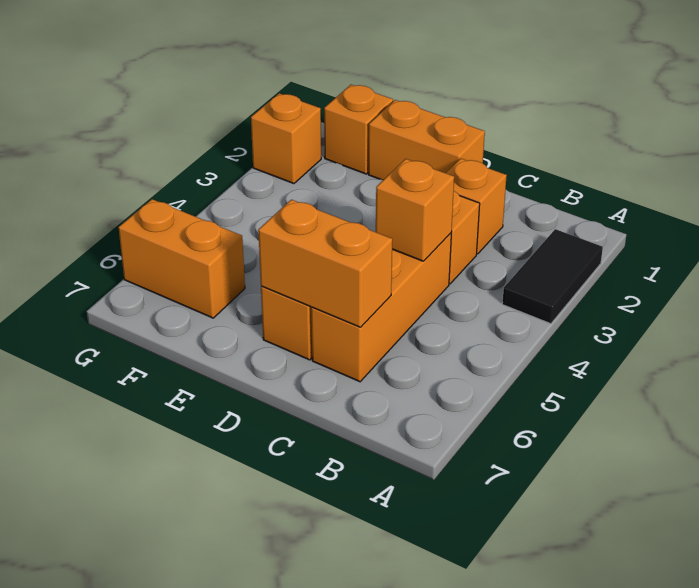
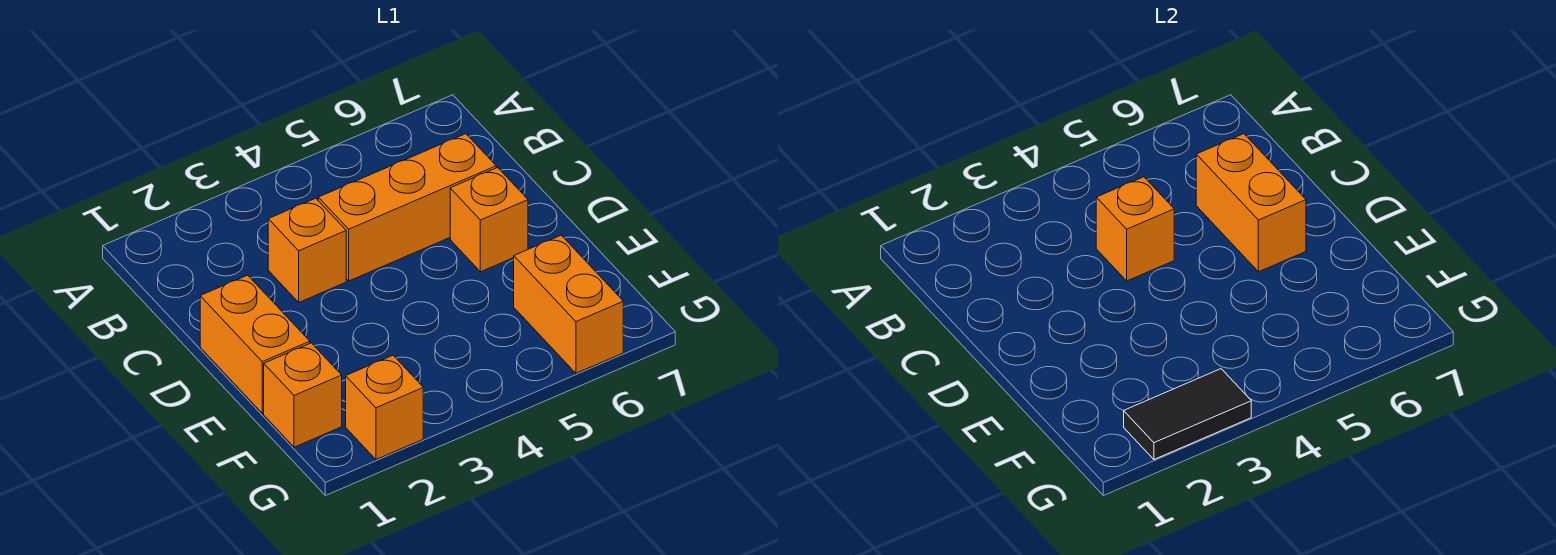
black 1x2 tile [502,229,603,324] -> black 1x2 tile moved to [1124,369,1251,459]
orange 1x1 brick [446,158,507,254] -> none

